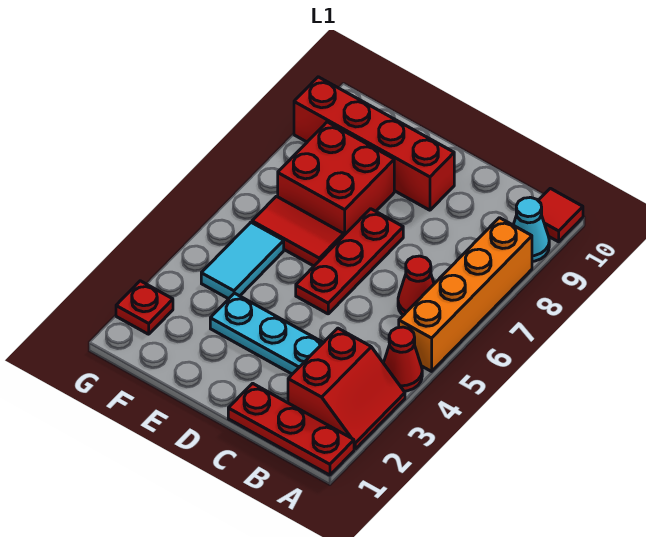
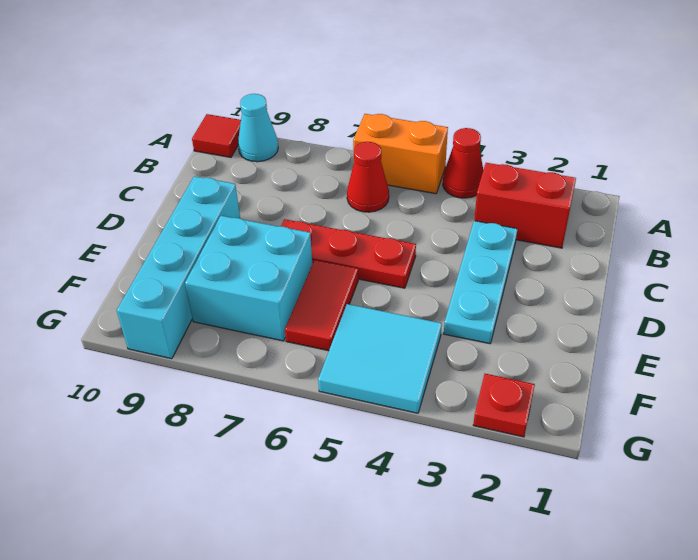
red 1x3 plate [228,383,354,475] -> none
orange 1x4 brick [399,218,532,371] -> orange 1x2 brick [353,114,448,194]
red 1x4 brick [294,77,454,210] -> cyan 1x4 brick [117,176,240,359]
red 2x2 brick [278,122,394,235] -> cyan 2x2 brick [185,216,312,341]
cyan 1x2 tile [201,222,284,299] -> cyan 2x2 tile [318,304,442,413]

